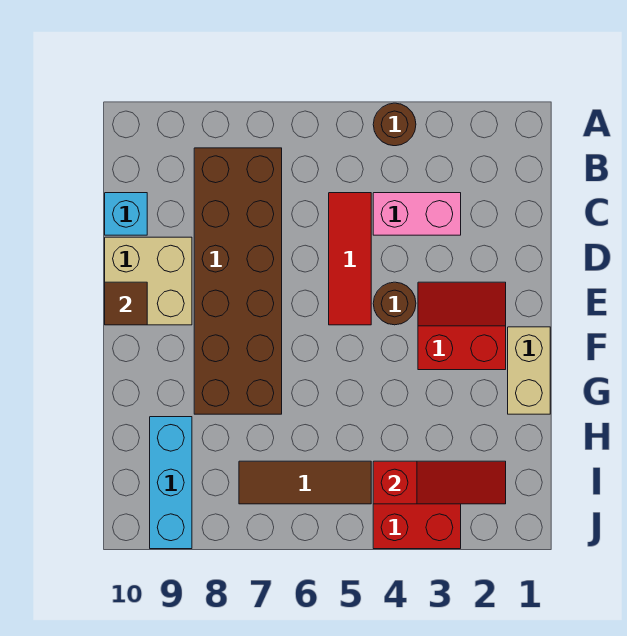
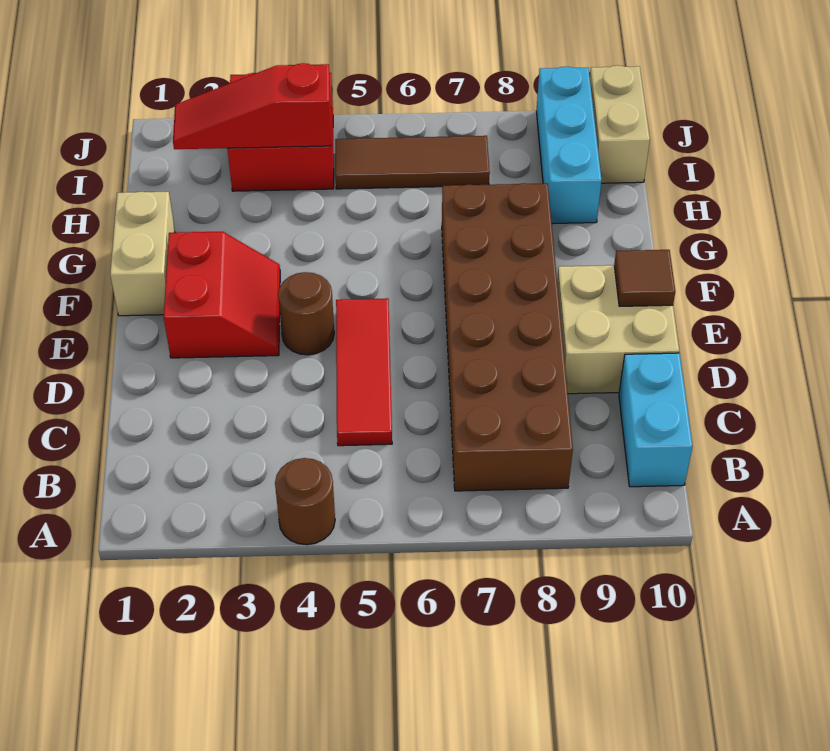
pink 1x2 brick [373,193,461,235] -> none
cyan 1x1 brick [105,193,147,235] -> cyan 1x2 brick [619,353,693,487]
red 2x2 slope [418,282,506,370] -> red 2x2 slope turned to [164,231,280,358]
none -> tan 1x2 brick [590,65,650,183]

